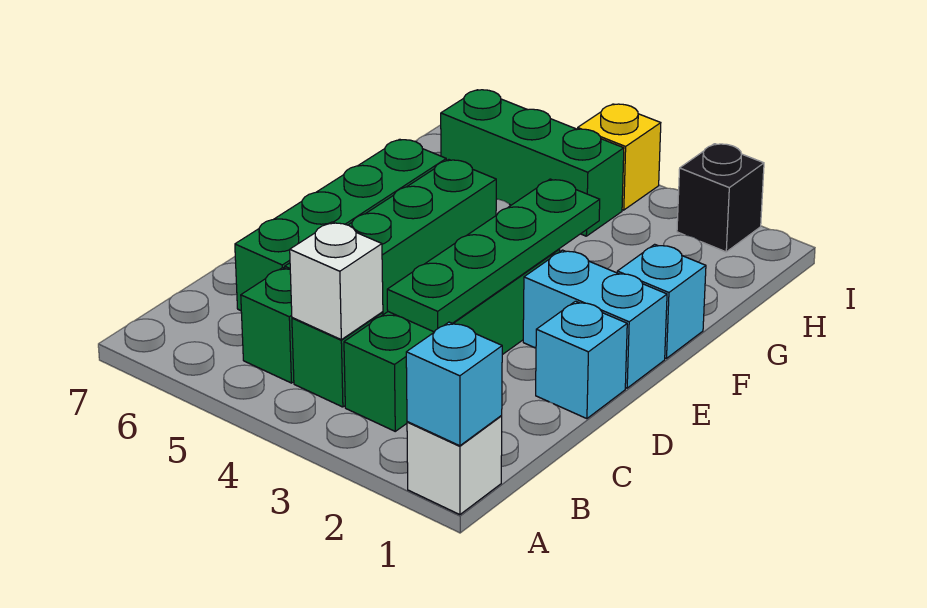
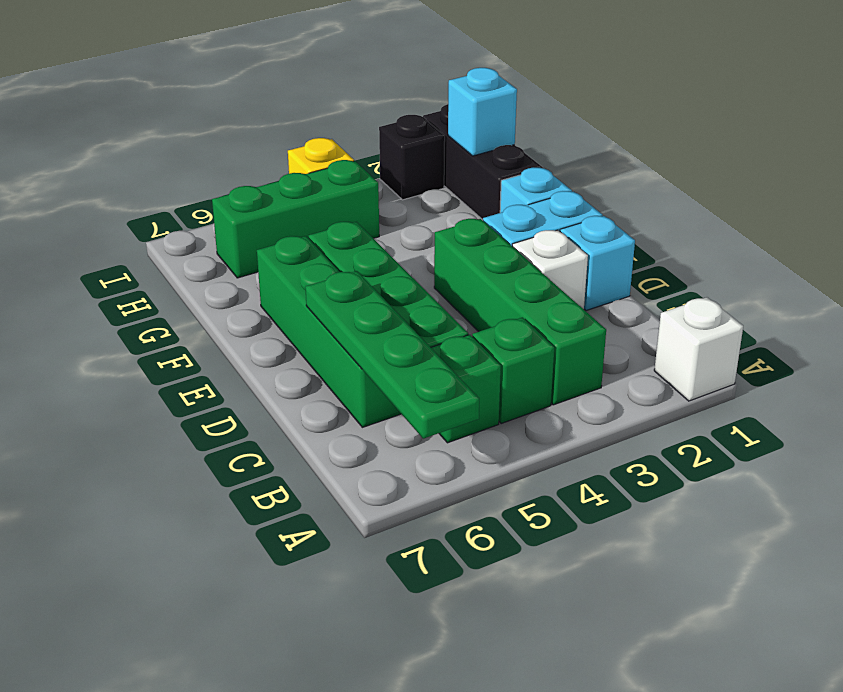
cyan 1x1 brick [406,322,502,446] -> cyan 1x1 brick moved to [448,68,517,156]
white 1x1 brick [290,222,383,340] -> white 1x1 brick moved to [512,230,588,309]
green 1x4 plate [387,179,600,332] -> green 1x4 plate moved to [305,271,479,439]
none -> black 1x3 brick [423,104,543,220]

